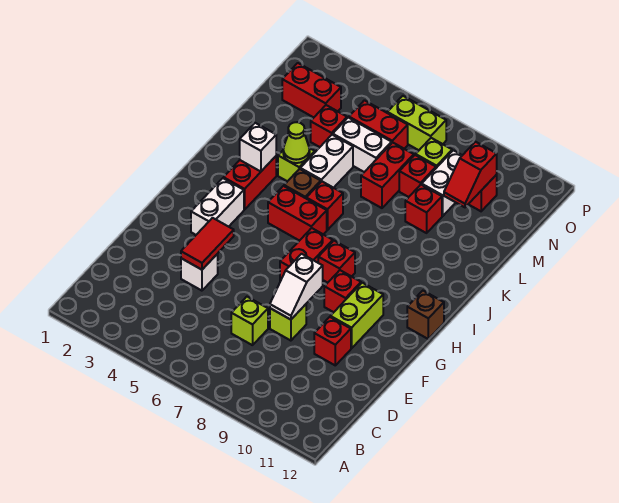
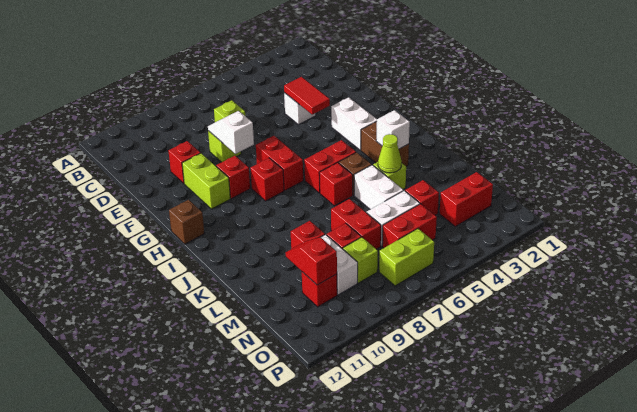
red 1x2 brick [223,156,276,210] -> brown 1x2 brick [361,122,409,166]

